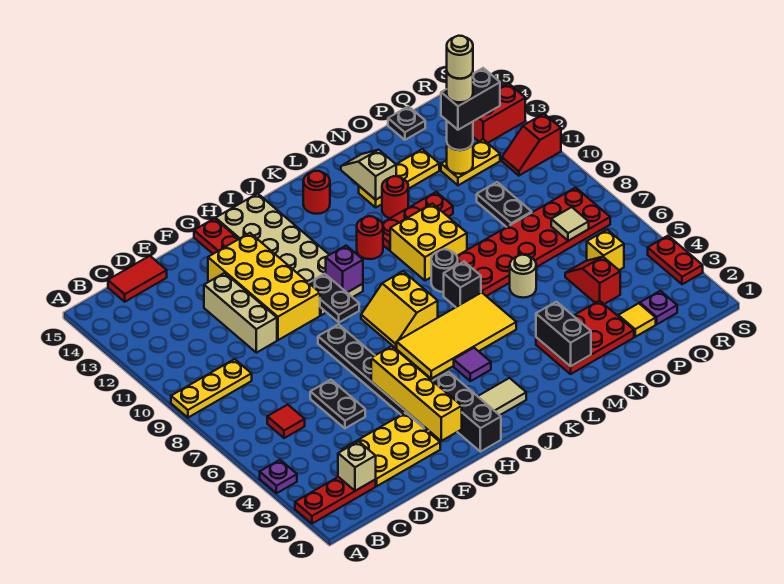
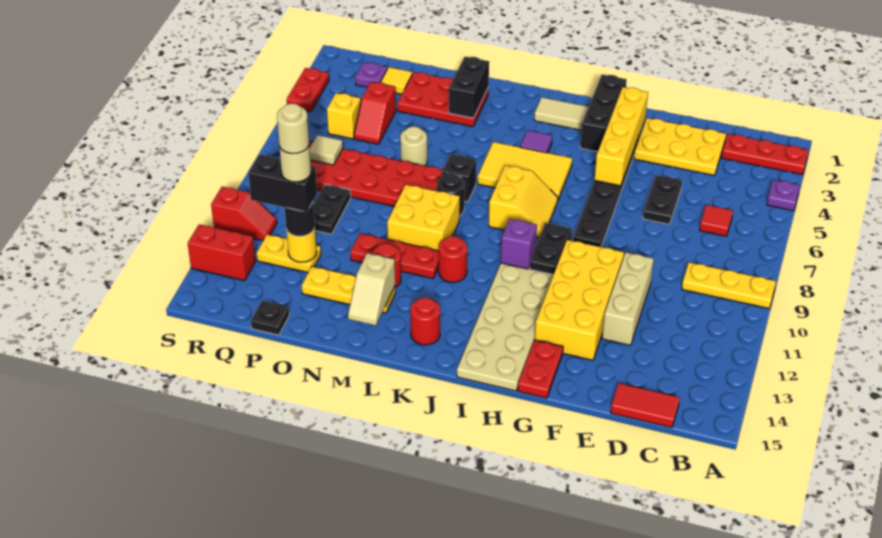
tan 1x1 brick [338,441,376,491] -> none
yellow 2x4 tile [397,293,516,378] -> yellow 2x3 tile [477,142,572,200]

